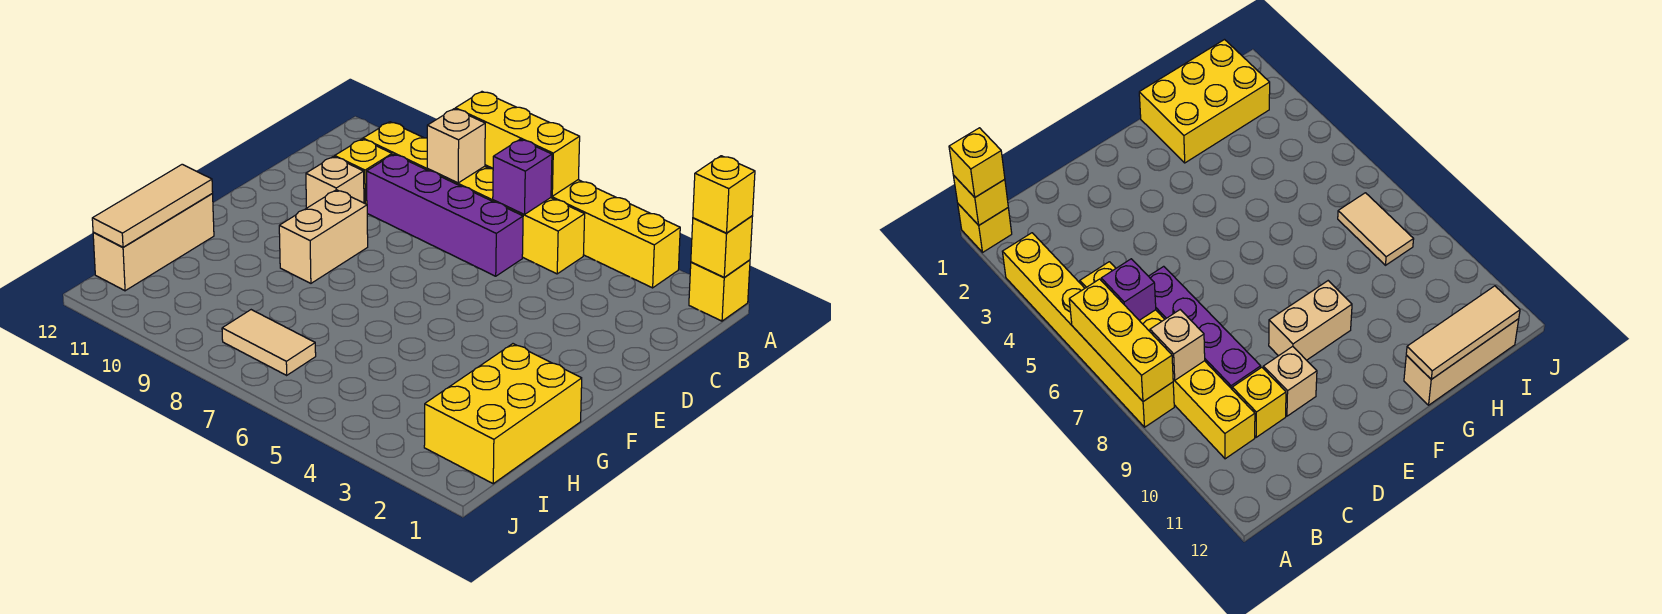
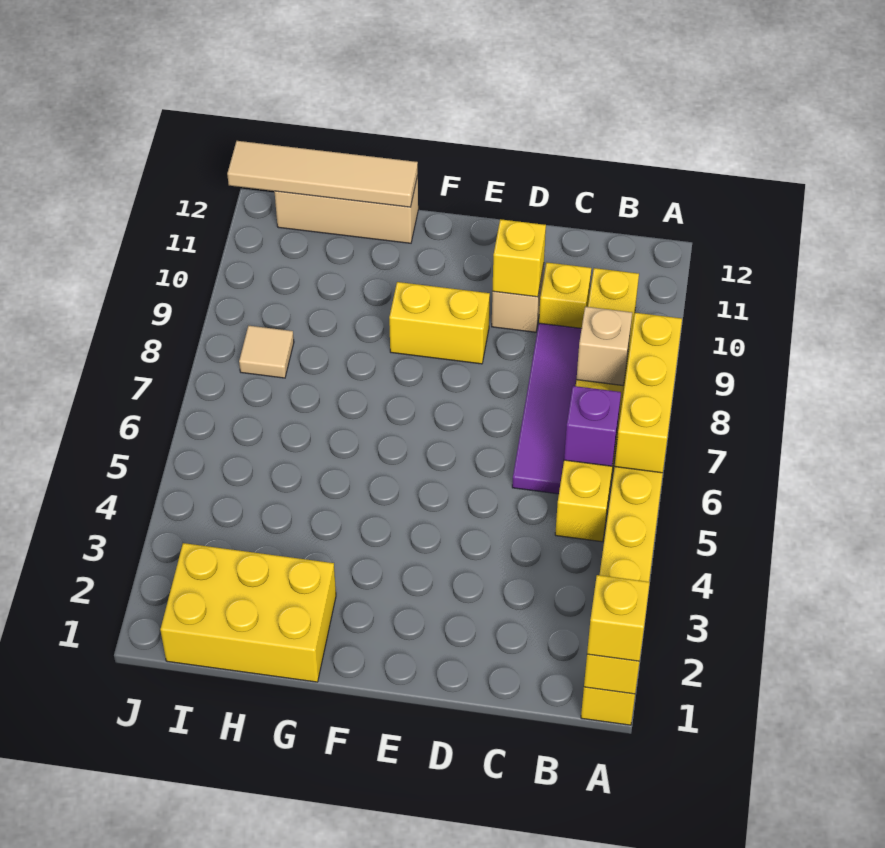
purple 1x4 brick [367,154,523,276] -> purple 1x4 tile [512,323,582,494]
none -> yellow 1x1 brick [492,219,546,297]
tan 1x2 brick [279,190,368,283] -> yellow 1x2 brick [389,282,490,364]
tan 1x3 tile [92,164,213,247] -> tan 1x4 tile [227,141,418,207]
tan 1x2 tile [222,310,316,375] -> tan 1x1 tile [239,326,294,378]

